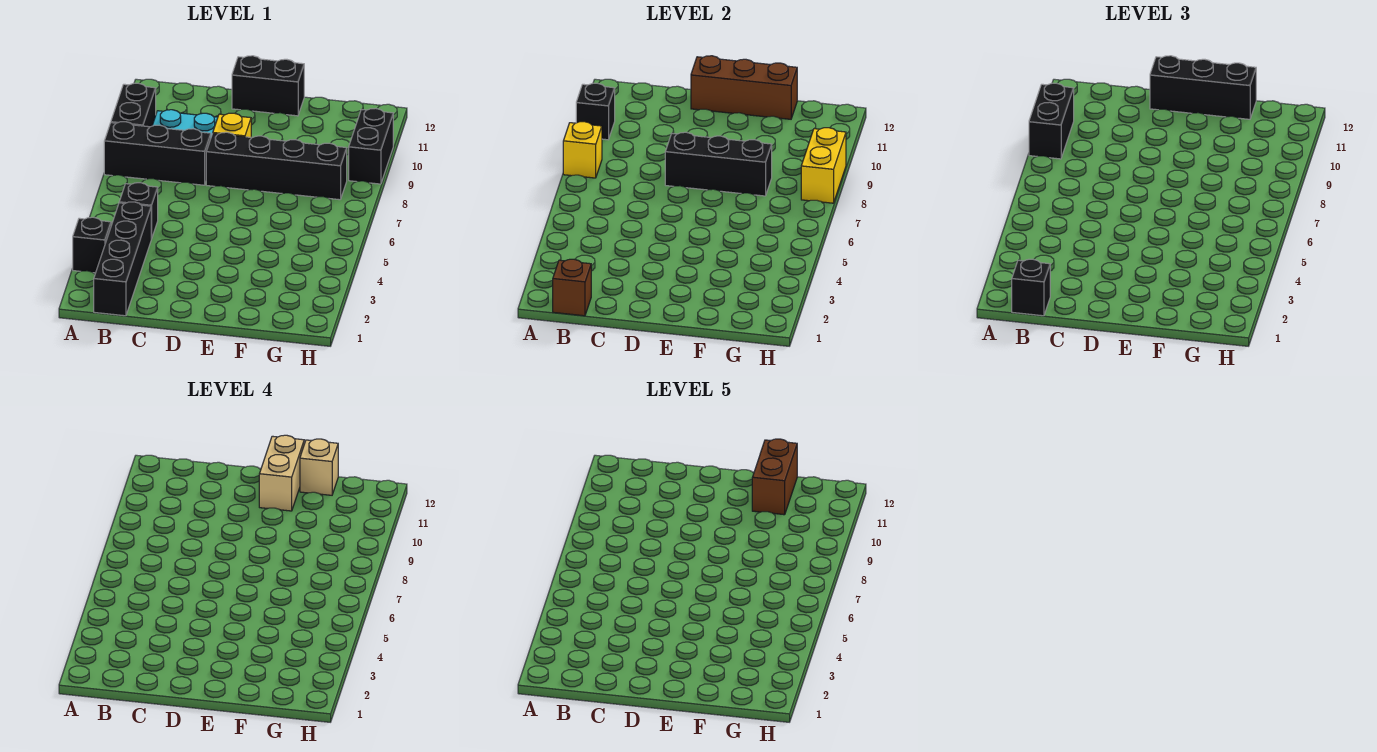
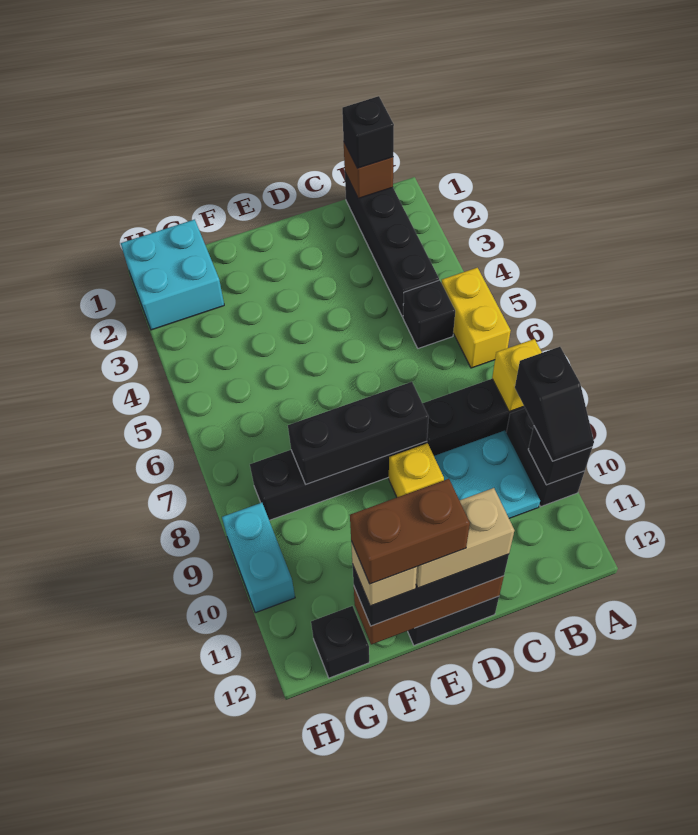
black 1x1 brick [73,217,111,273] -> black 1x1 brick moved to [311,606,369,678]
black 1x2 brick [1029,83,1074,159] -> black 1x2 slope [515,347,594,461]
tan 1x2 brick [259,435,304,511] -> tan 1x2 brick turned to [416,488,514,588]
brown 1x2 brick [752,439,797,515] -> brown 1x2 brick turned to [350,479,470,584]
none -> cyan 2x2 brick [121,219,224,330]
yellow 1x2 brick [801,128,846,203] -> yellow 1x2 brick moved to [442,268,511,368]
black 1x2 brick [349,108,393,184] -> cyan 1x2 brick [222,503,295,613]

